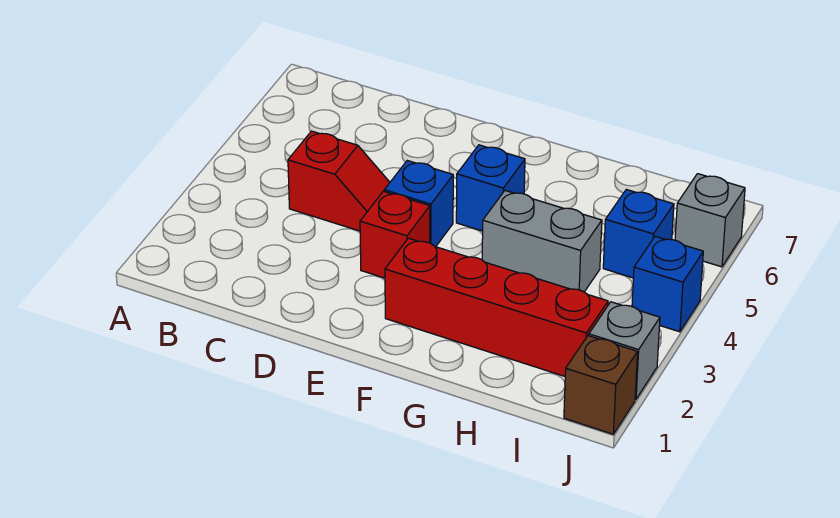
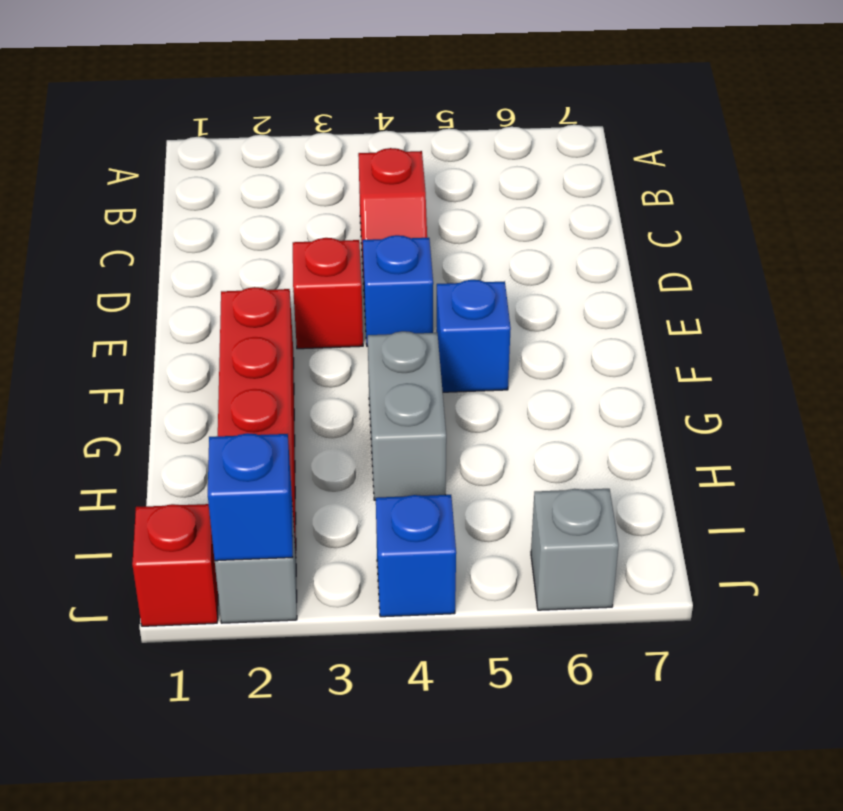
blue 1x1 brick [603,189,674,278] -> blue 1x1 brick moved to [208,433,293,561]
brown 1x1 brick [564,336,638,434] -> red 1x1 brick [132,504,218,626]

